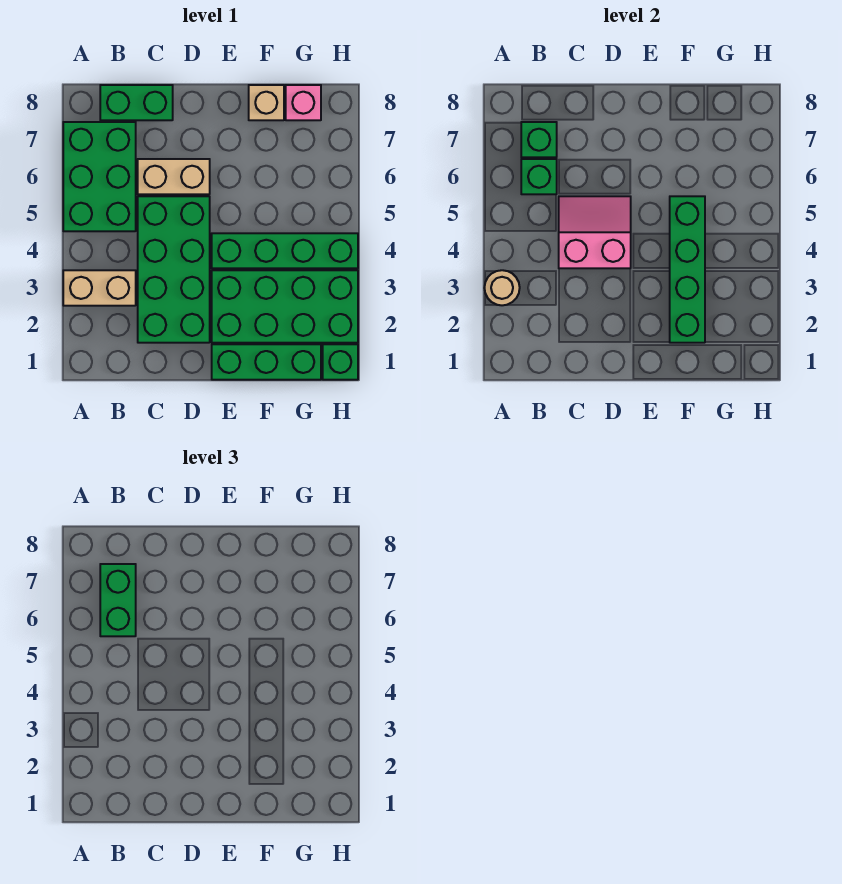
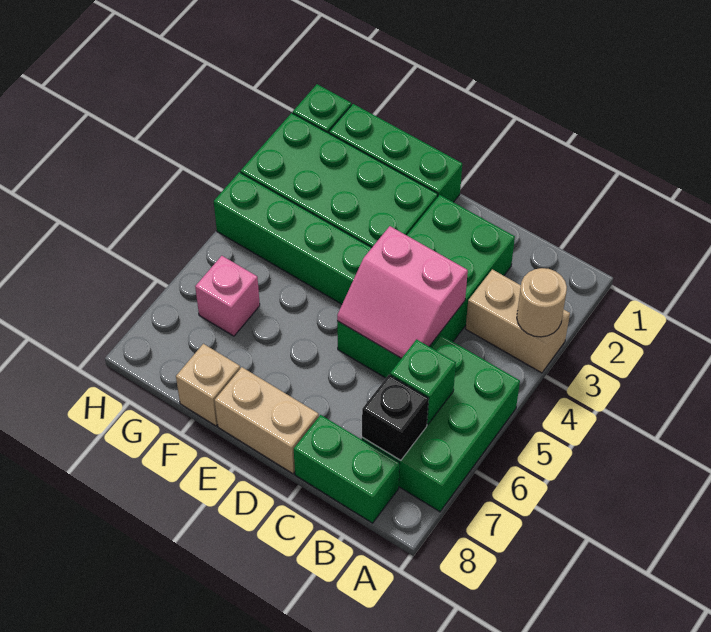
green 1x2 brick [100,564,136,636] -> none
green 1x1 brick [521,122,557,157] -> black 1x1 brick [362,375,429,460]
tan 1x2 brick [138,159,210,194] -> tan 1x2 brick moved to [215,367,319,474]
green 1x4 brick [670,196,705,343] -> none
pink 1x1 brick [286,85,321,120] -> pink 1x1 brick moved to [195,256,260,336]

